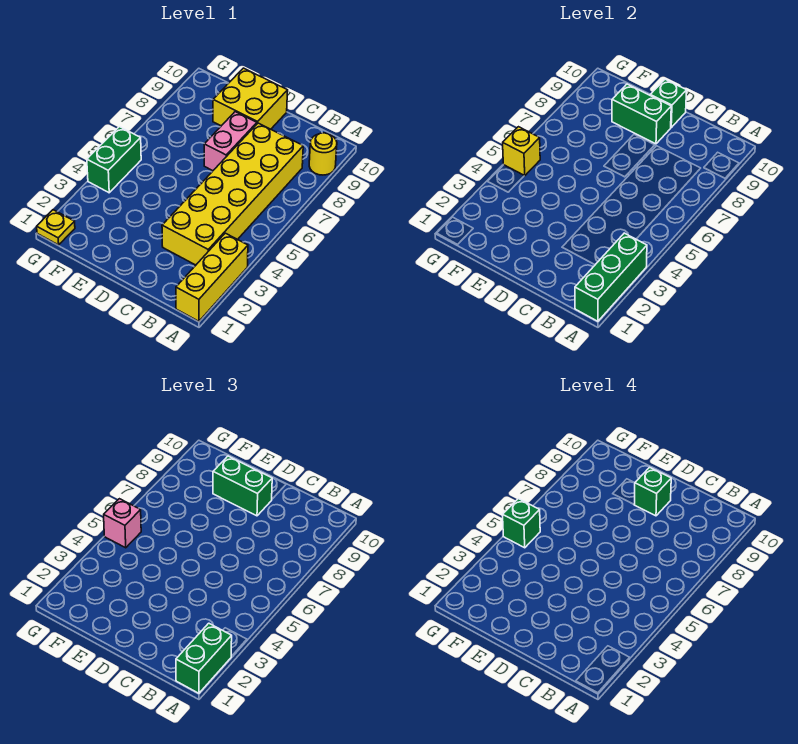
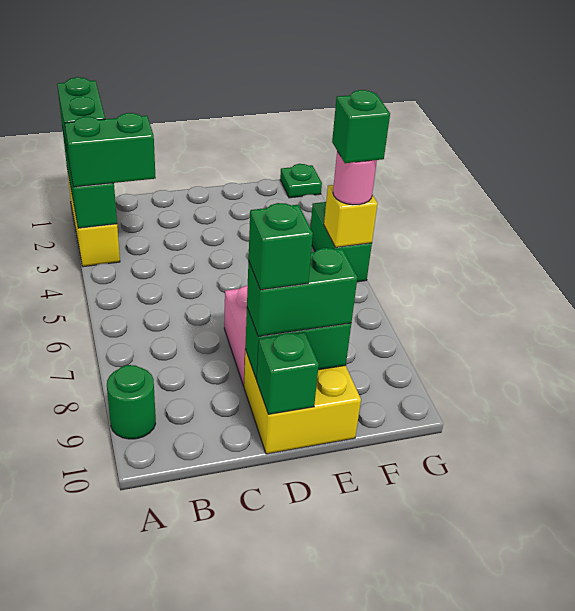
none -> green 1x2 brick [65,113,156,187]
yellow 1x1 round brick [309,133,337,175] -> green 1x1 round brick [107,365,156,439]
yellow 2x6 brick [162,123,303,265] -> none
yellow 1x1 plate [37,210,75,245] -> green 1x1 plate [280,164,322,198]
pink 1x1 brick [104,499,141,548] -> pink 1x1 round brick [333,151,377,205]

